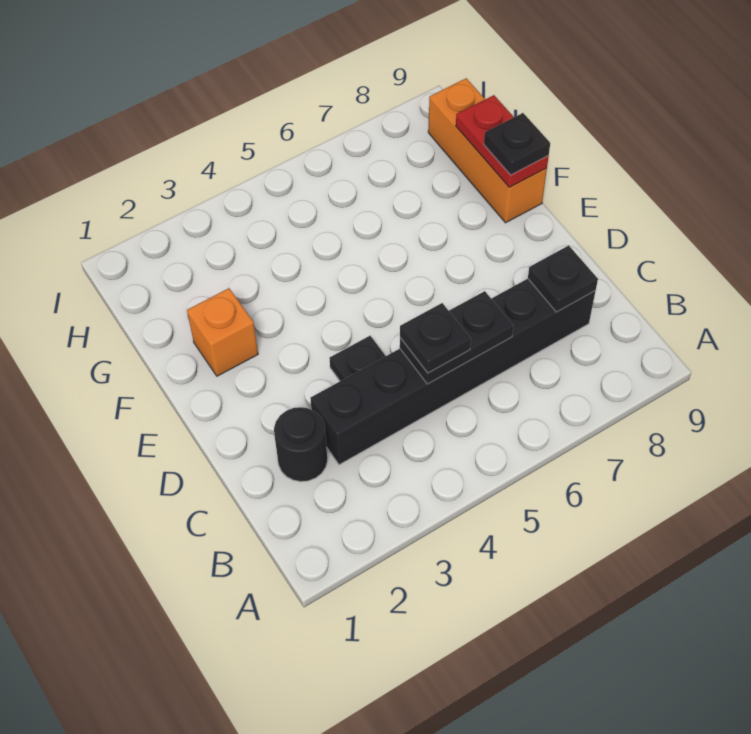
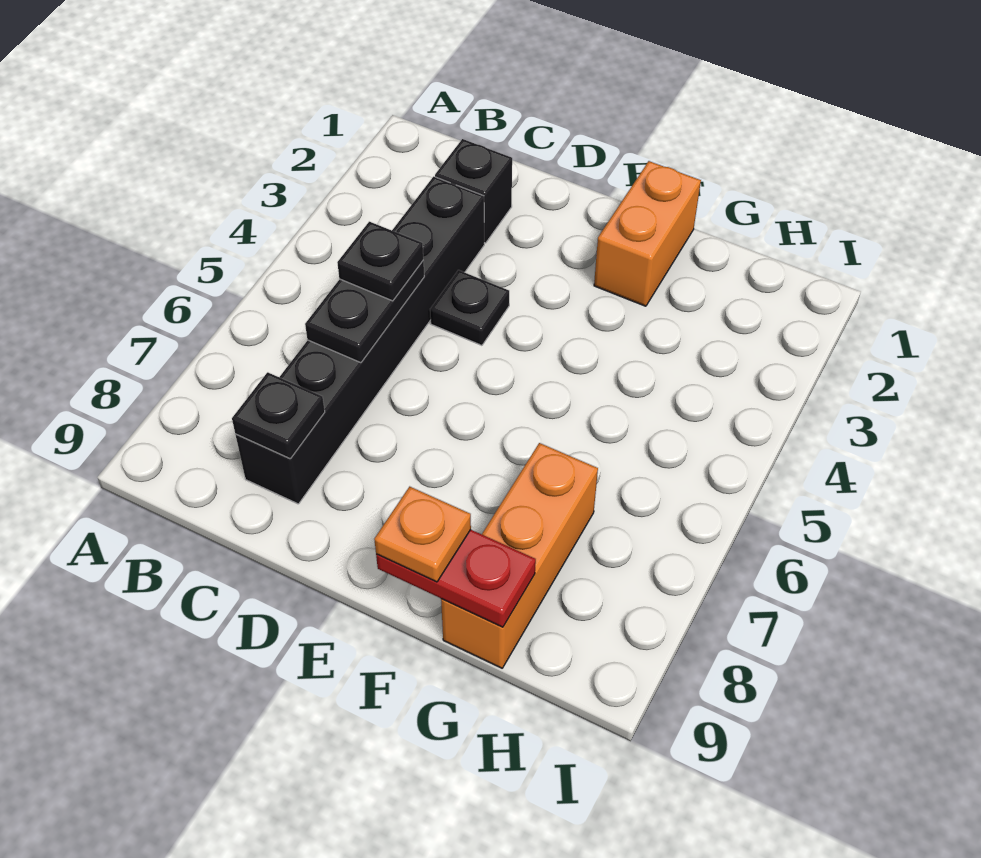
black 1x1 round brick [274,407,327,482] -> black 1x1 brick [435,139,512,243]
orange 1x1 brick [187,288,258,376] -> orange 1x2 brick [594,161,701,306]
orange 1x3 brick [428,78,547,223] -> orange 1x3 brick turned to [441,443,598,668]
black 1x1 plate [484,113,550,175] -> orange 1x1 plate [374,487,471,582]

